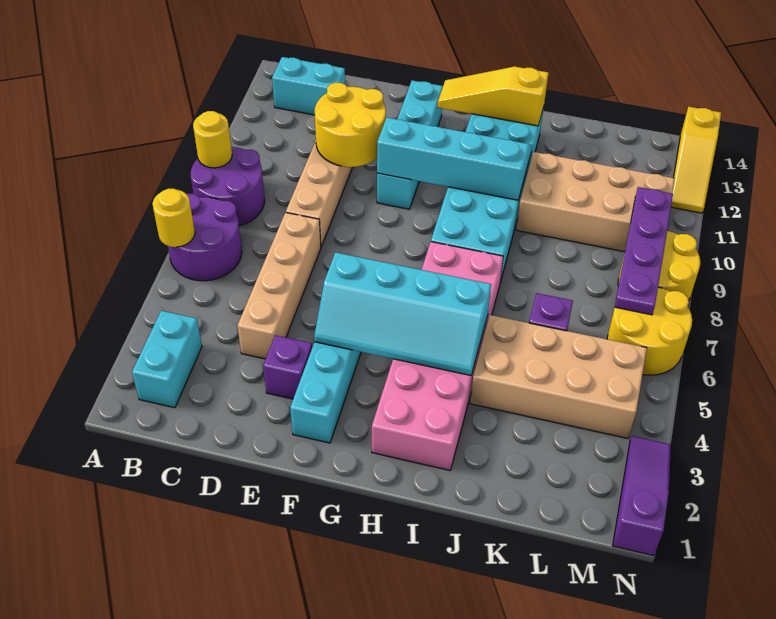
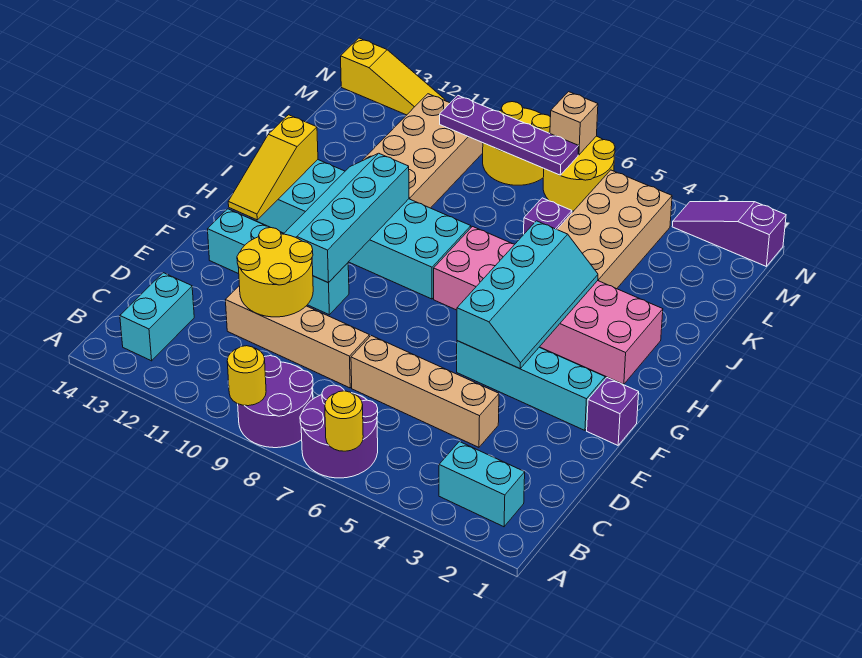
purple 1x1 brick [263,335,312,399] -> purple 1x1 brick moved to [587,377,639,445]
none -> tan 1x1 brick [550,92,598,155]

